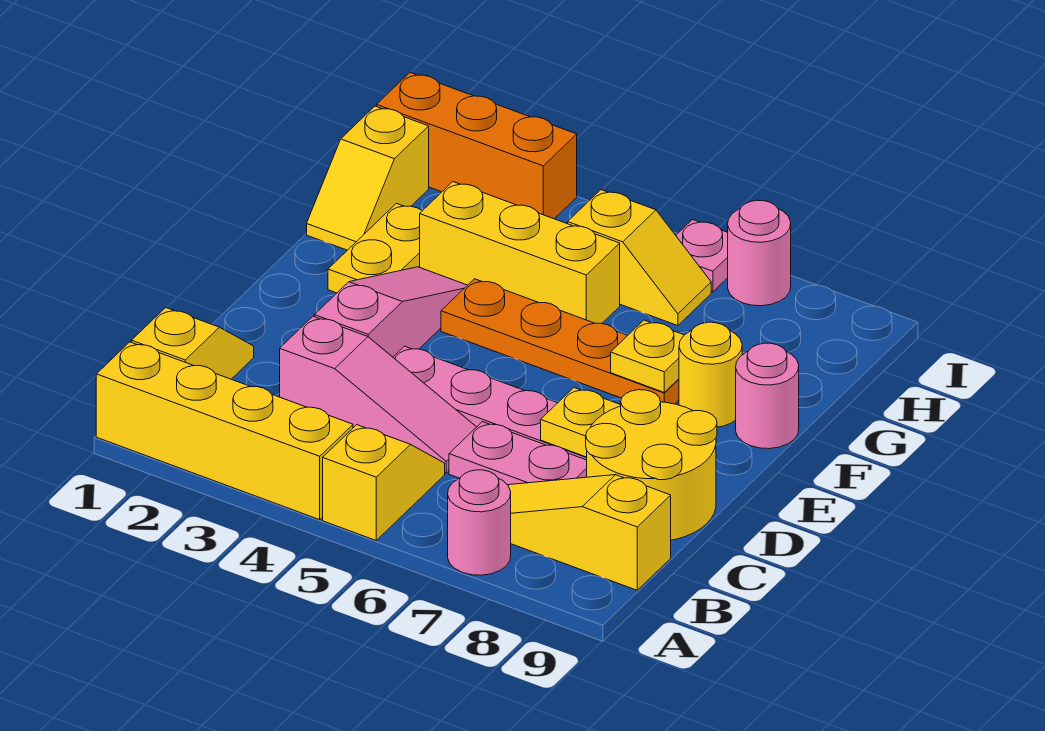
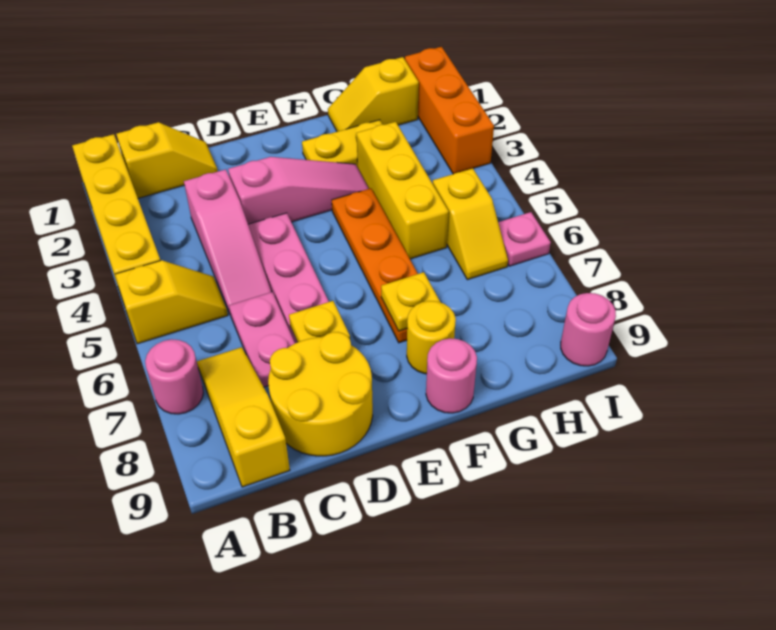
pink 1x1 round brick [728,200,791,306] -> pink 1x1 round brick moved to [561,293,616,366]

